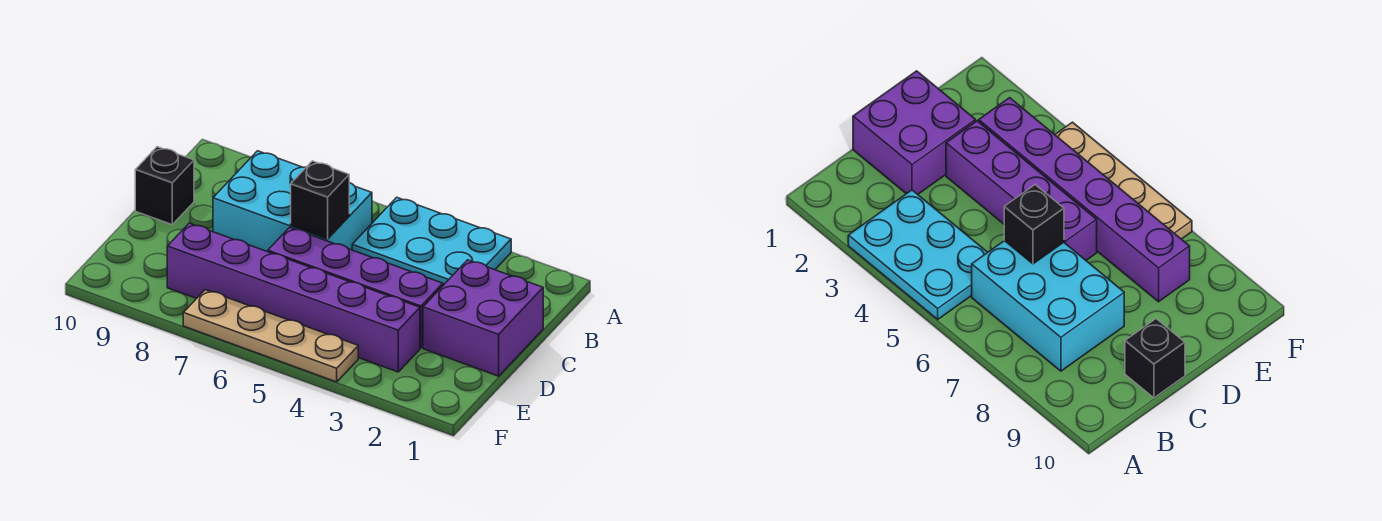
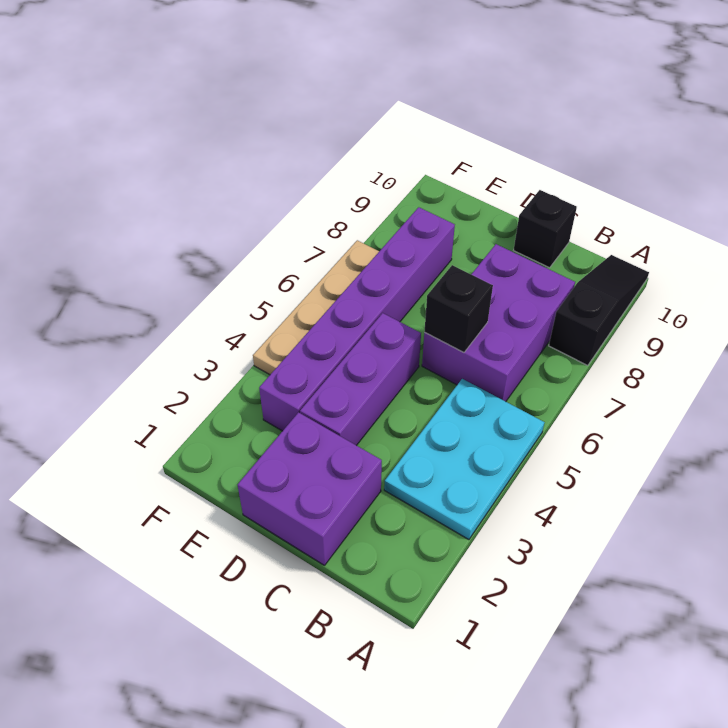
none -> black 1x3 slope [549,255,649,366]
cyan 2x3 brick [213,151,372,252] -> purple 2x3 brick [422,244,575,402]
purple 1x4 brick [268,227,443,348] -> purple 1x3 brick [300,313,421,445]

